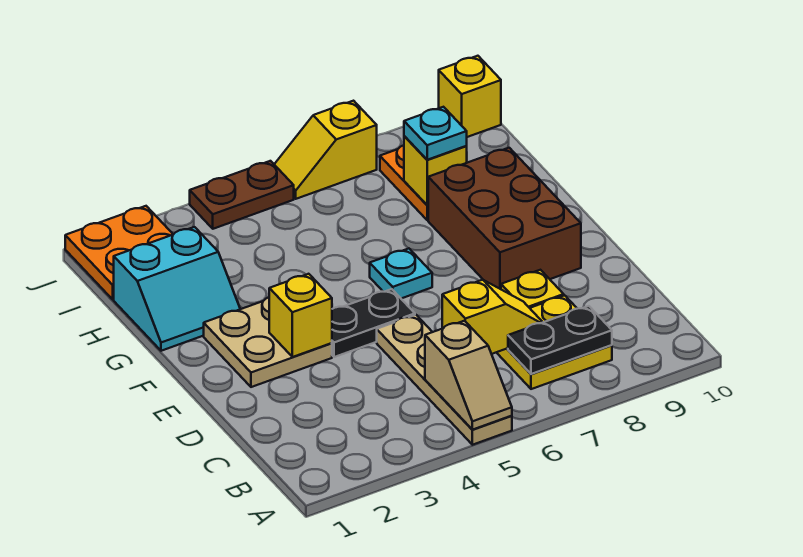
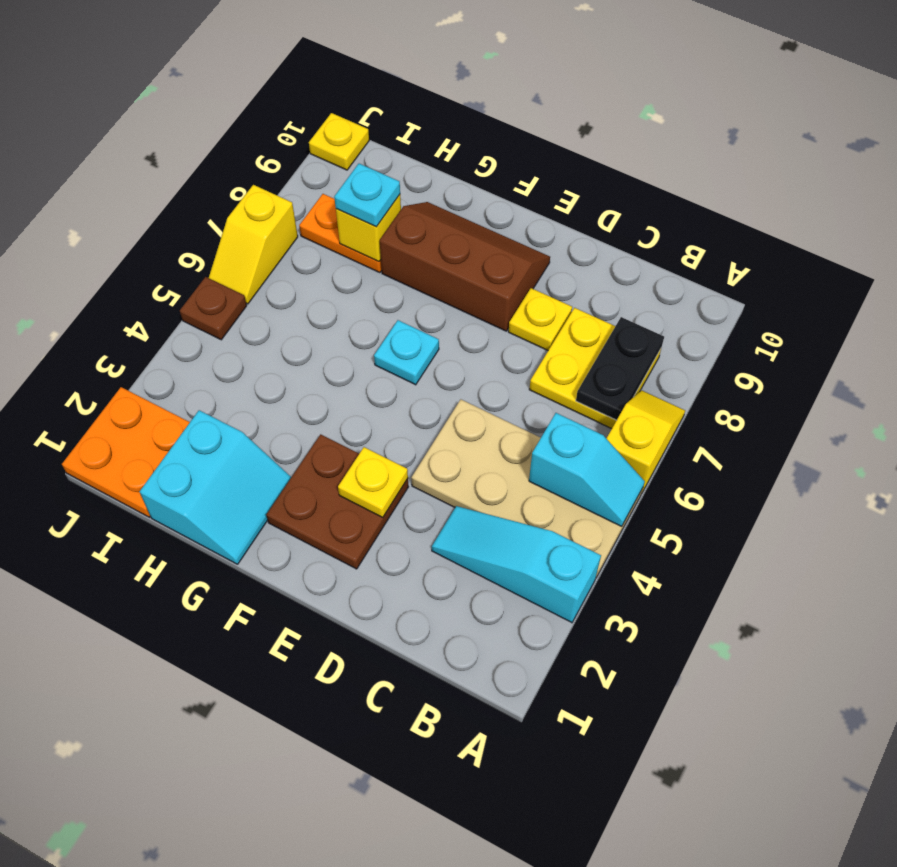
none -> cyan 1x3 slope [432,506,601,623]
tan 1x4 plate [377,315,512,445] -> tan 2x4 plate [411,400,643,577]
tan 1x2 slope [425,321,512,430] -> cyan 1x2 slope [529,413,645,526]
yellow 1x2 slope [442,280,543,354] -> yellow 1x2 slope moved to [606,390,685,494]
tan 2x2 plate [204,297,332,387] -> brown 2x2 plate [266,434,408,569]
yellow 1x1 brick [269,274,332,357] -> yellow 1x1 plate [338,447,408,517]
black 1x2 plate [332,289,415,357] -> none
brown 2x3 brick [428,148,581,289] -> brown 2x3 slope [380,202,550,331]
brown 1x2 plate [190,161,294,229] -> brown 1x1 plate [180,277,247,340]
yellow 1x1 brick [439,56,501,137] -> yellow 1x1 plate [309,113,369,170]

